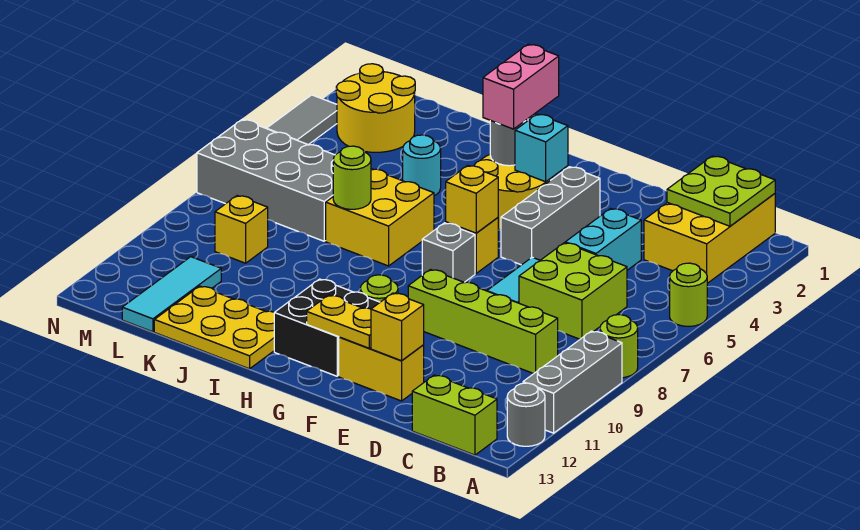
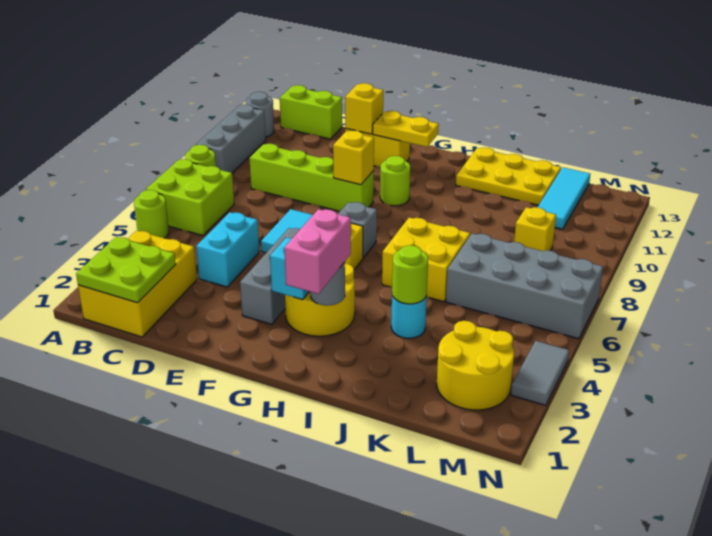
lime 2x2 brick [519,243,627,339] -> lime 2x2 brick moved to [146,159,234,236]
yellow 1x1 brick [446,165,498,233] -> yellow 1x1 brick moved to [333,130,374,185]
black 2x2 brick [274,279,380,376] -> none
lime 1x1 round brick [333,146,371,209] -> lime 1x1 round brick moved to [392,245,428,304]

